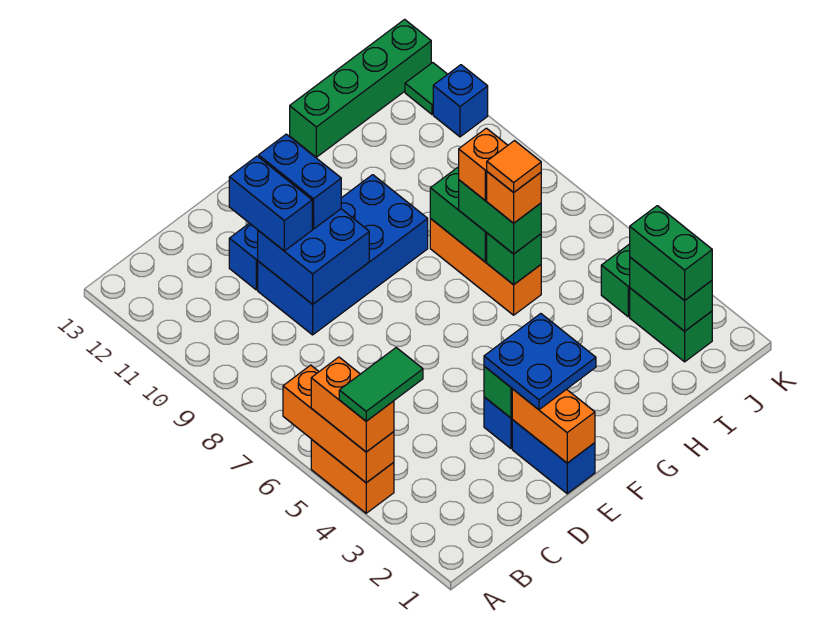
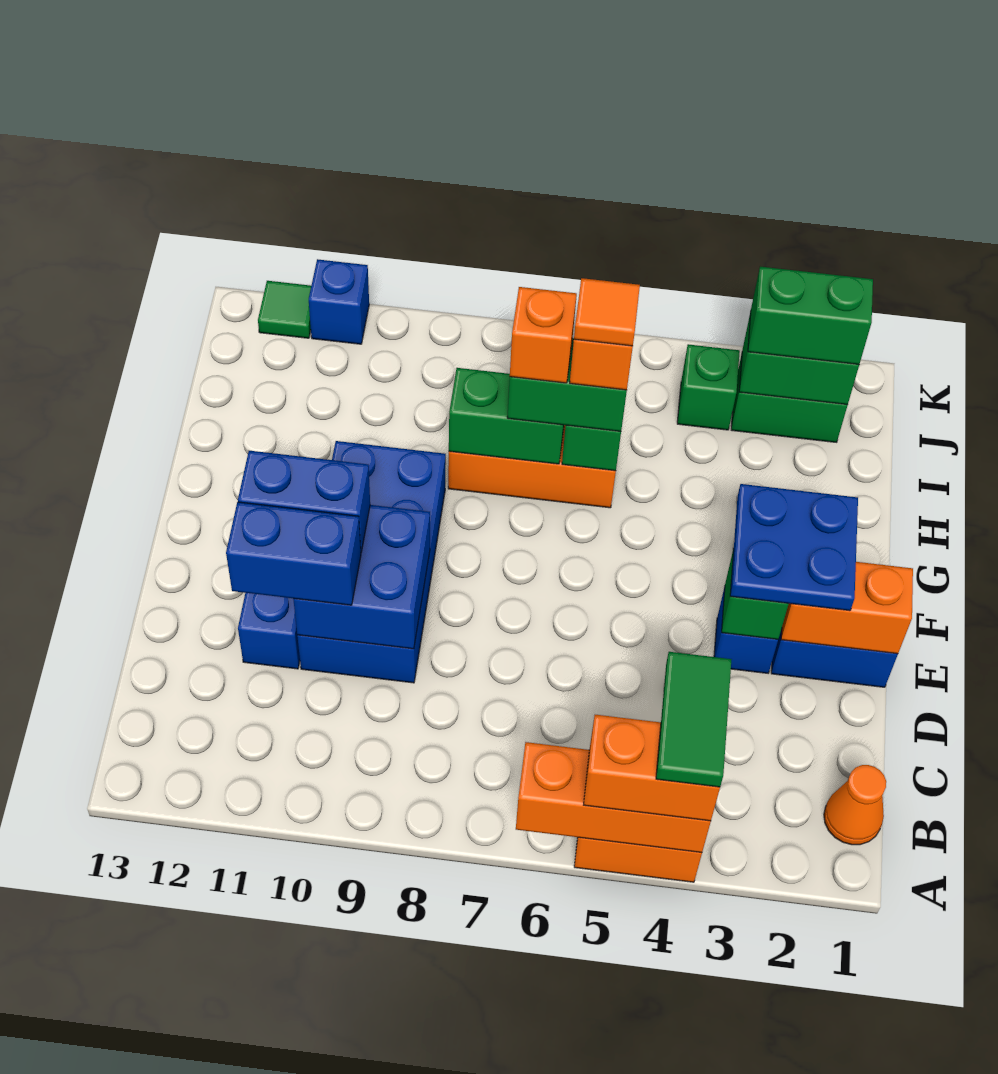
none -> orange 1x1 cone [824,765,886,845]
green 1x4 brick [290,19,431,157] -> none

